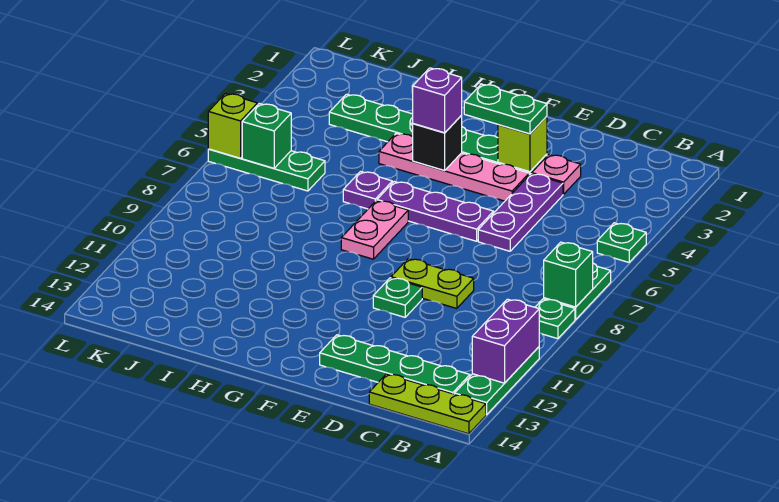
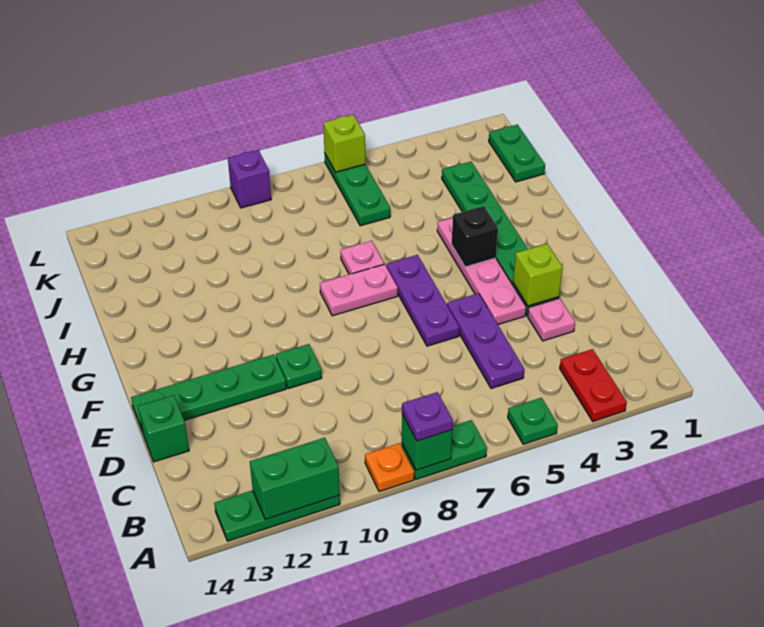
none -> red 1x2 plate [560,349,627,421]
green 1x1 plate [535,299,575,339] -> orange 1x1 plate [365,443,414,492]
purple 1x2 brick [472,299,539,383] -> green 1x2 brick [250,438,340,520]
lime 1x3 plate [369,374,486,434] -> none
green 1x4 plate [320,335,470,394] -> green 1x4 plate turned to [131,355,286,432]
purple 1x3 plate [478,174,563,251] -> purple 1x3 plate turned to [447,293,524,388]
lime 1x2 plate [391,259,474,308] -> none
green 1x2 plate [464,84,547,134] -> green 1x2 plate moved to [489,125,545,182]
purple 1x1 brick [413,68,462,133] -> purple 1x1 brick moved to [228,150,271,208]
purple 1x1 plate [343,172,392,209] -> purple 1x1 plate moved to [402,392,453,441]
none -> pink 1x1 plate [341,241,384,274]
green 1x1 brick [242,104,291,168] -> green 1x1 brick moved to [138,395,189,462]

